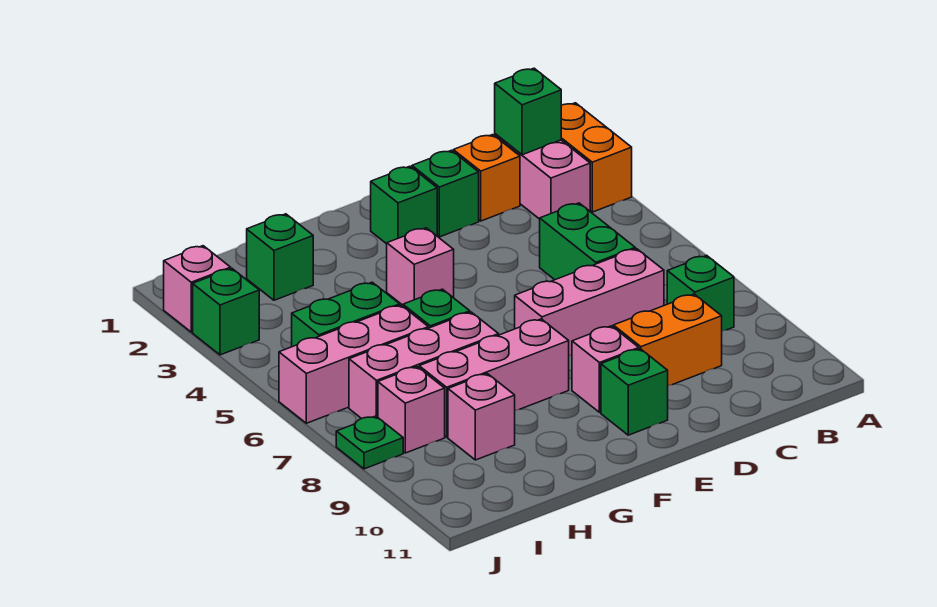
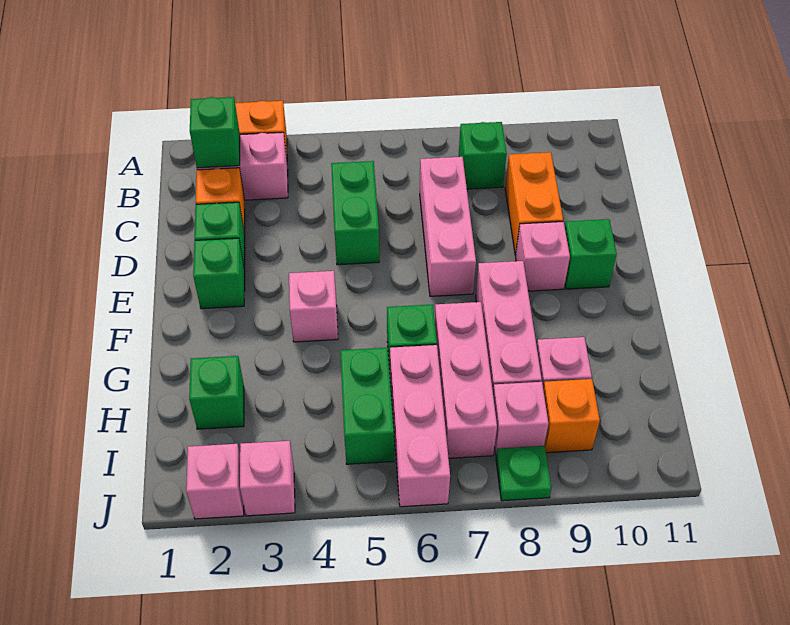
green 1x2 brick [540,203,635,280] -> green 1x2 brick turned to [331,161,379,265]
none -> orange 1x1 brick [543,379,600,453]
green 1x1 brick [193,269,259,355] -> pink 1x1 brick [240,441,295,516]

